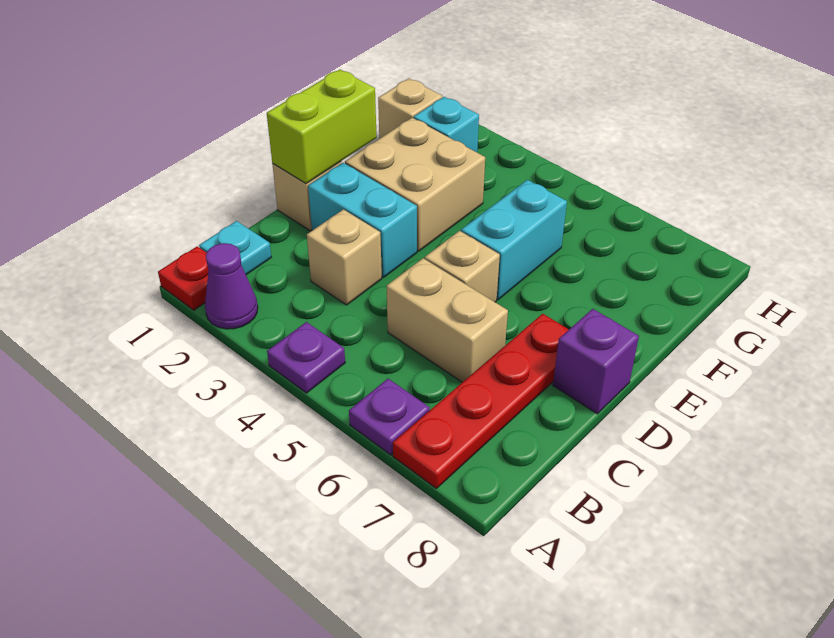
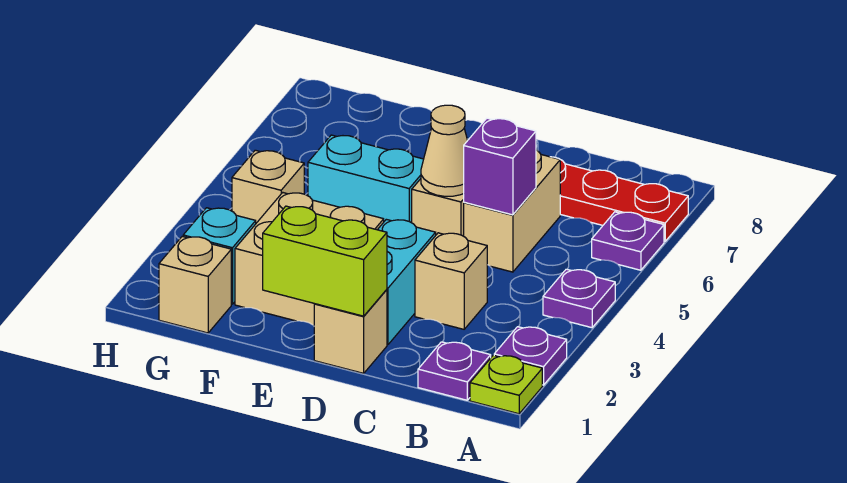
red 1x1 plate [158,246,209,310] -> lime 1x1 plate [470,355,542,414]
purple 1x1 cone [205,243,258,329] -> purple 1x1 plate [494,327,567,385]
cyan 1x1 plate [199,221,271,275] -> purple 1x1 plate [418,342,491,400]
none -> tan 1x1 cone [421,105,468,196]
purple 1x1 brick [553,309,639,414] -> purple 1x1 brick moved to [464,118,536,215]
none -> tan 1x1 brick [232,150,304,223]

